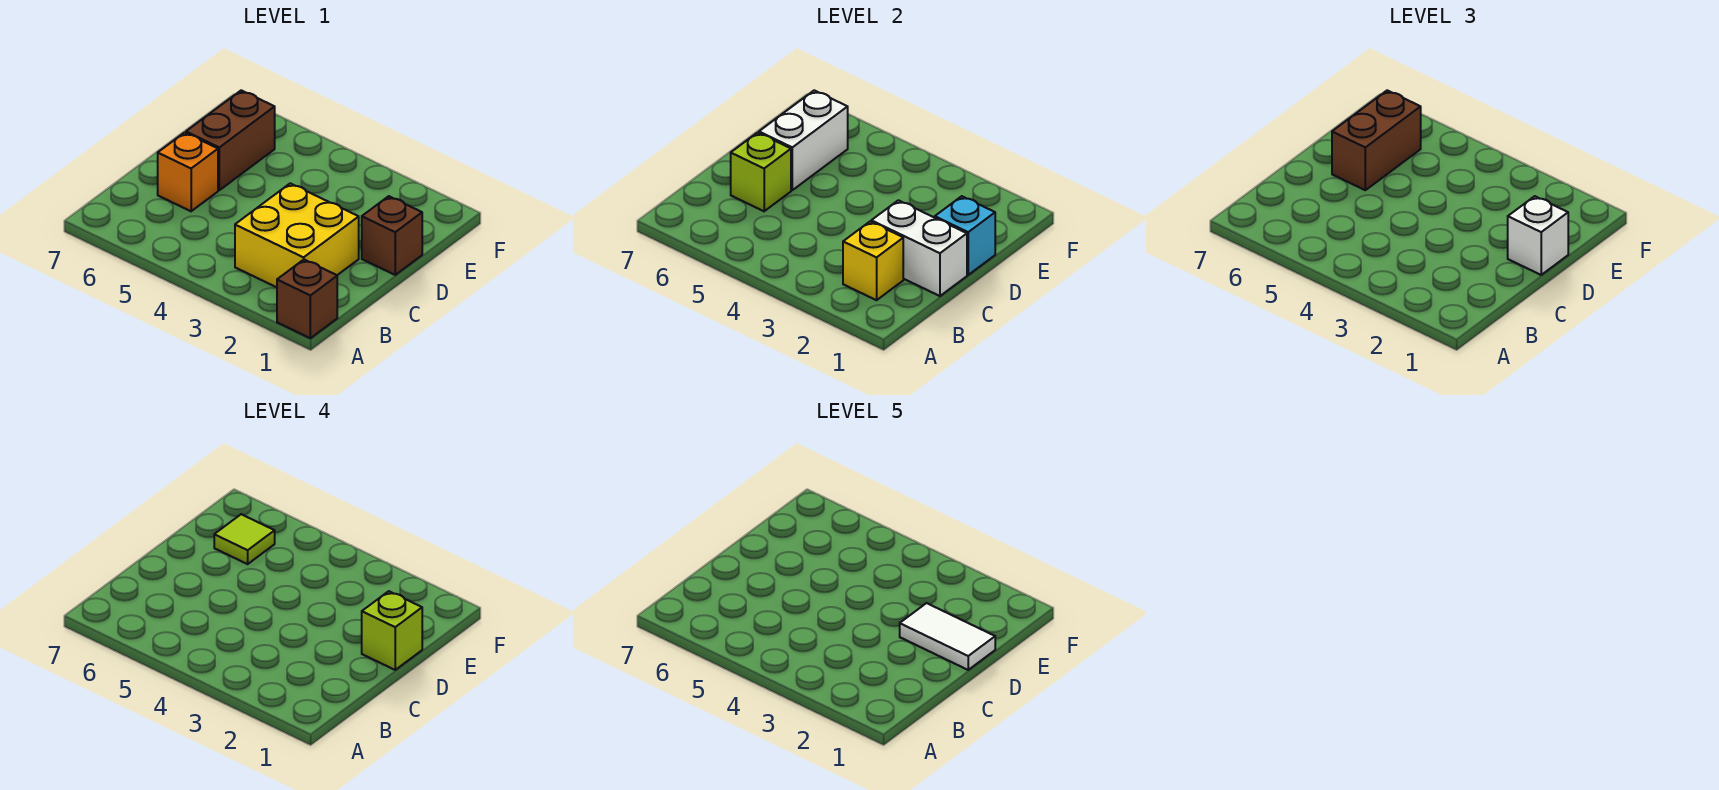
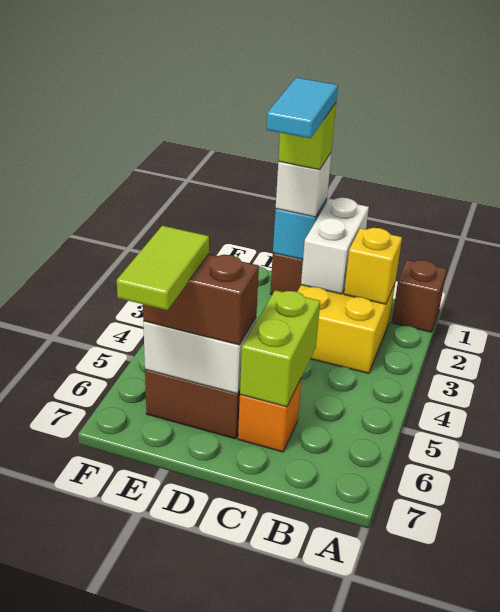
lime 1x1 brick [731,133,791,211] -> lime 1x2 brick [240,290,320,407]
white 1x2 tile [900,603,995,670] -> cyan 1x2 tile [266,78,338,138]
lime 1x1 tile [214,514,275,564] -> lime 1x2 tile [117,226,209,310]

